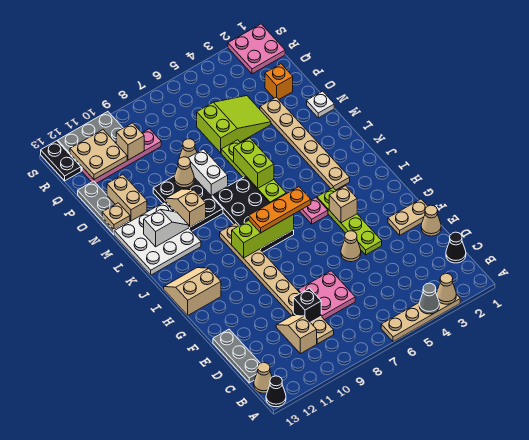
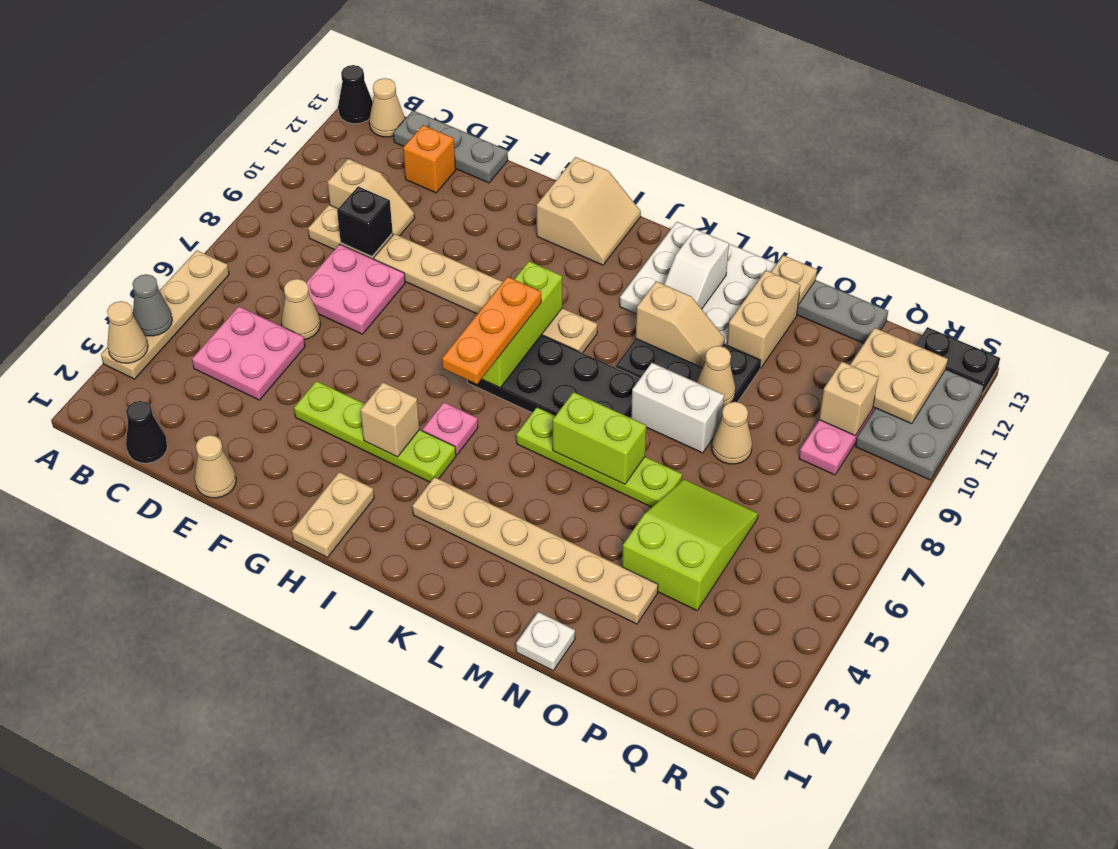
tan 1x2 plate [388,199,427,235] -> tan 1x2 plate moved to [292,472,374,557]
tan 1x1 cone [341,231,361,262] -> tan 1x1 cone moved to [281,279,320,340]
tan 1x2 brick [107,175,147,221] -> tan 1x2 brick turned to [727,270,800,369]
lime 2x3 slope [197,96,271,153] -> lime 2x3 slope turned to [622,479,758,611]
orange 1x1 brick [265,64,293,99] -> orange 1x1 brick moved to [403,125,456,193]
pink 2x2 plate [228,24,285,74] -> pink 2x2 plate moved to [192,306,305,400]

